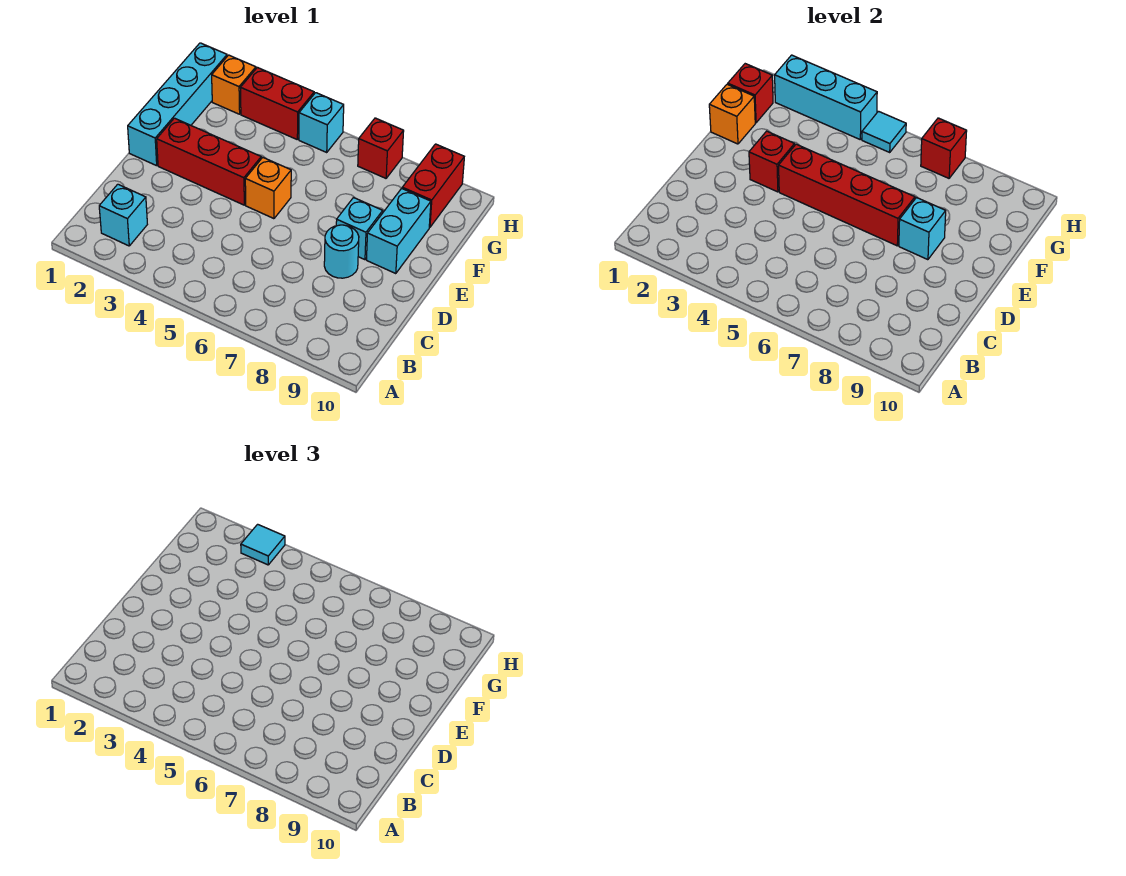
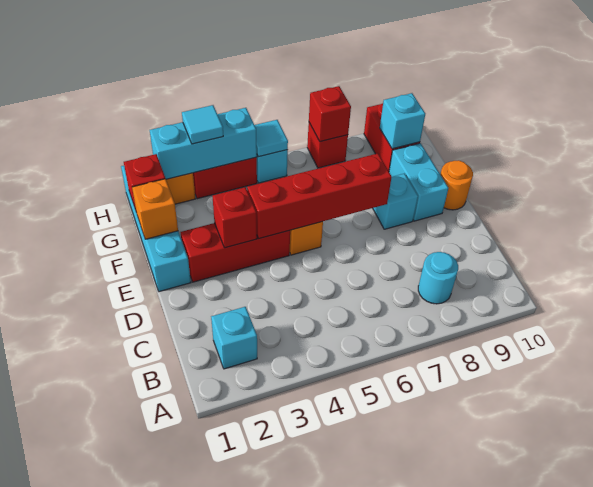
cyan 1x1 round brick [324,225,359,278] -> cyan 1x1 round brick moved to [418,252,458,304]
cyan 1x1 brick [899,198,946,260] -> cyan 1x1 brick moved to [380,93,425,149]
none -> orange 1x1 round brick [440,160,473,210]

